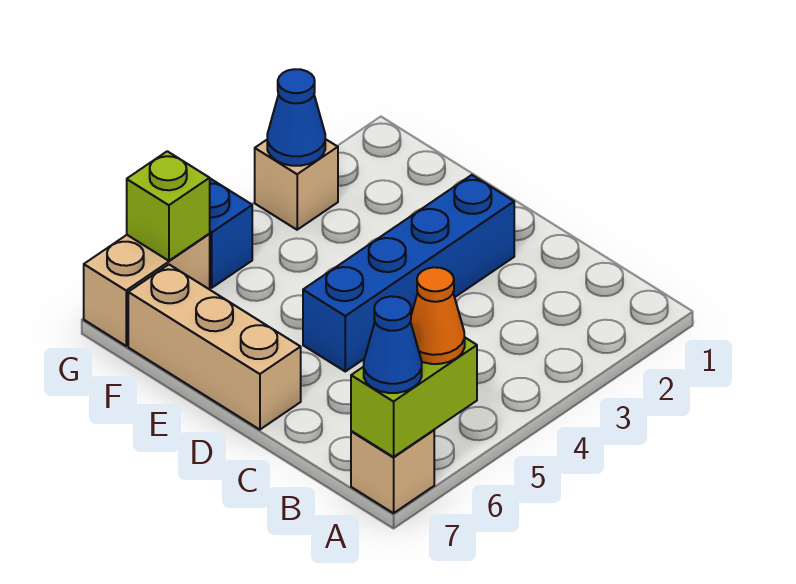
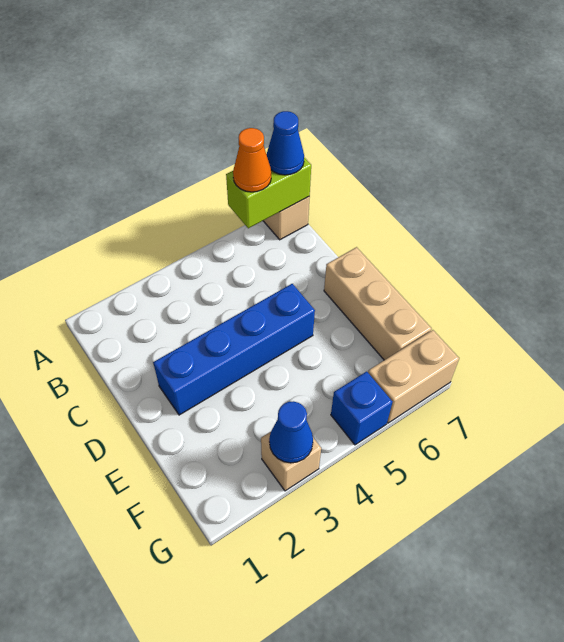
lime 1x1 brick [127,151,210,261] -> none

